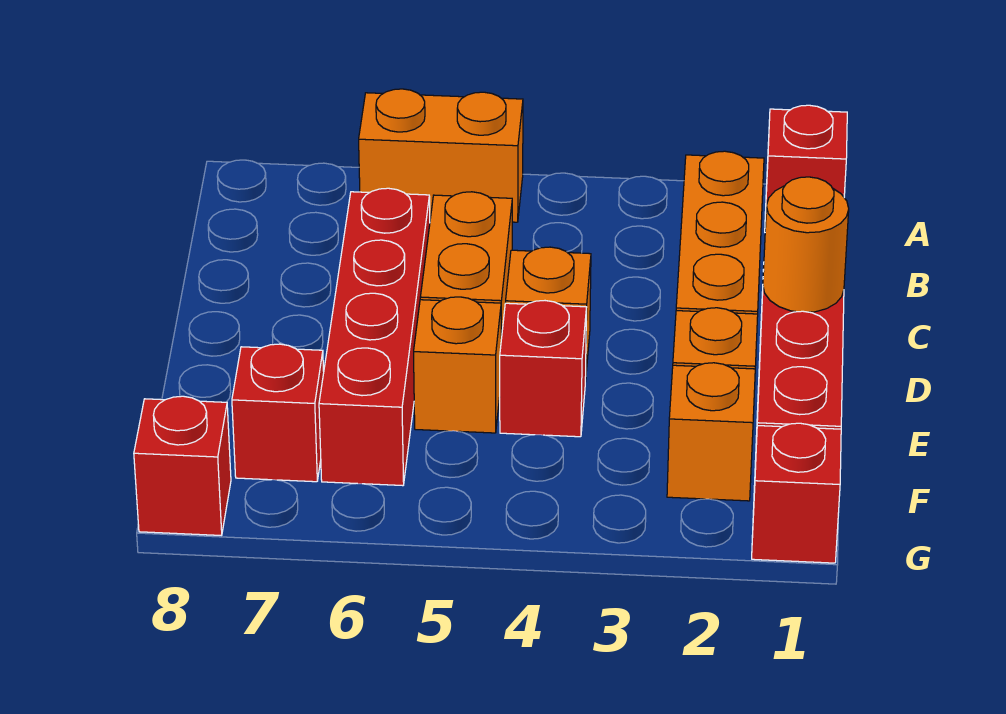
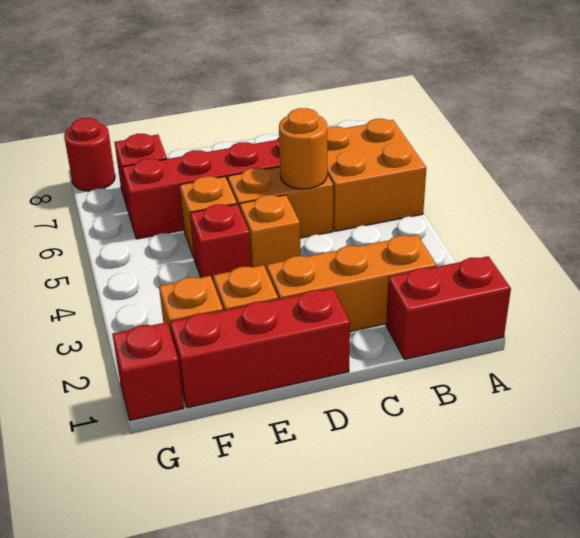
red 1x1 brick [765,105,847,227] -> red 1x2 brick [386,256,511,360]
orange 1x2 brick [359,89,523,222] -> orange 2x2 brick [327,119,426,231]
orange 1x1 round brick [763,177,849,312] -> orange 1x1 round brick moved to [279,108,327,189]
red 1x1 brick [134,396,231,536] -> red 1x1 round brick [64,118,115,191]

